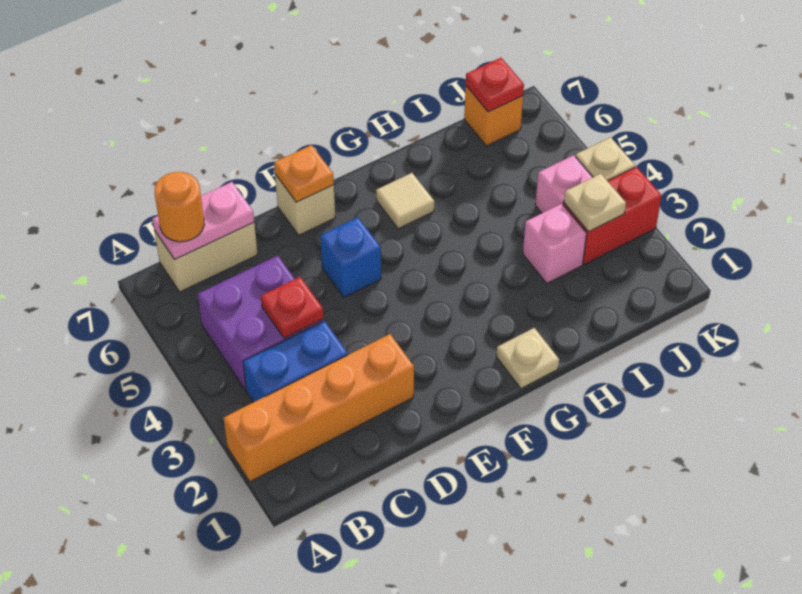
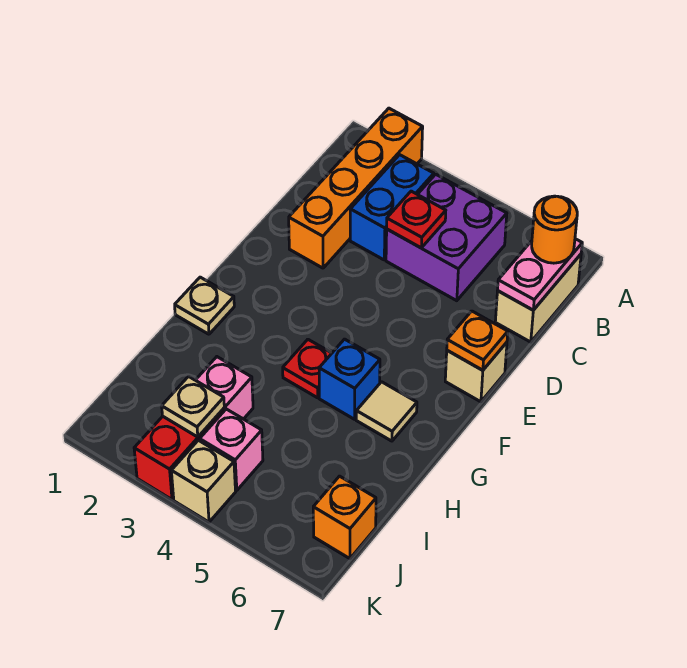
blue 1x1 brick [320,217,381,297] -> blue 1x1 brick moved to [319,339,380,419]
red 1x1 plate [466,58,524,112] -> red 1x1 plate moved to [283,340,332,398]

